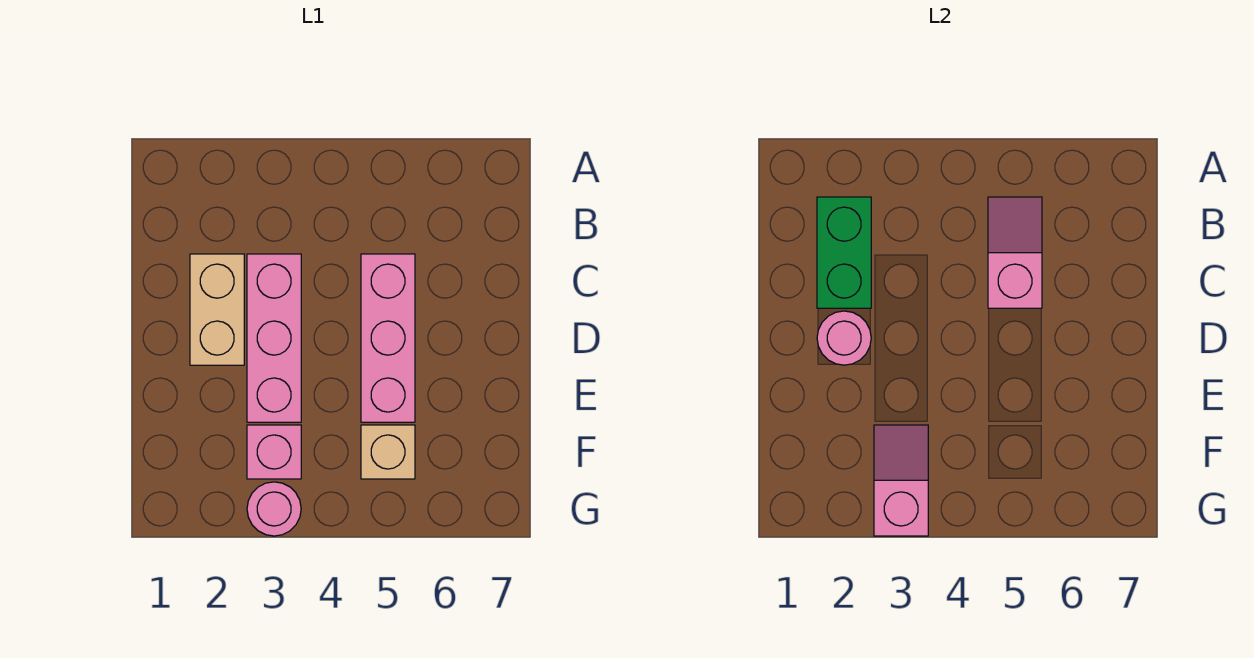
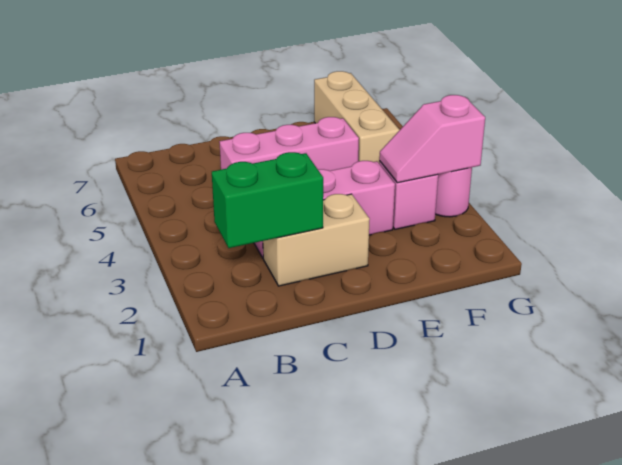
pink 1x2 slope [988,197,1042,308] -> none
pink 1x1 round brick [817,311,871,365] -> none
tan 1x1 brick [361,425,415,479] -> tan 1x3 brick [314,71,399,163]

